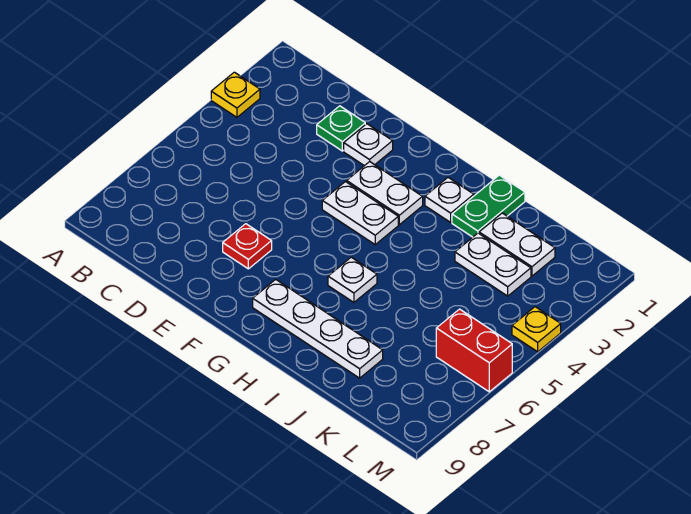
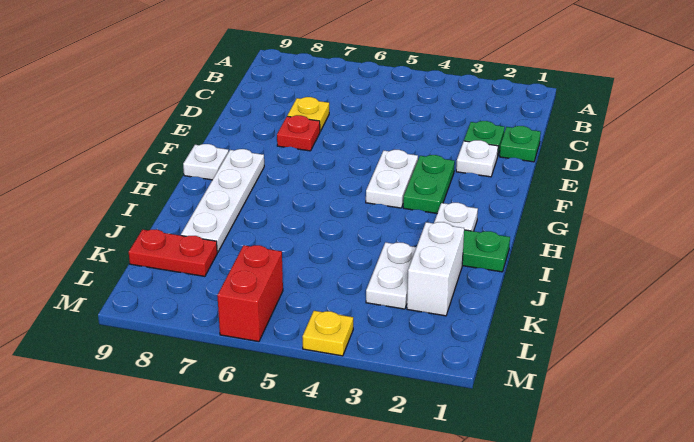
yellow 1x1 plate [211,72,260,117] -> yellow 1x1 plate moved to [287,97,329,131]
none -> green 1x1 plate [500,126,541,162]
white 1x2 plate [347,162,423,225] -> green 1x2 plate [403,155,455,213]
white 1x1 plate [328,257,377,302] -> white 1x1 plate moved to [183,144,229,180]
white 1x2 plate [479,213,555,276] -> white 1x2 brick [407,222,464,316]
none -> red 1x2 plate [129,229,217,276]

